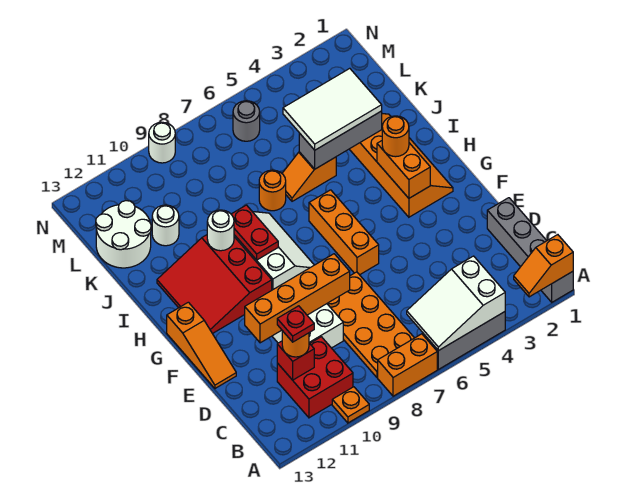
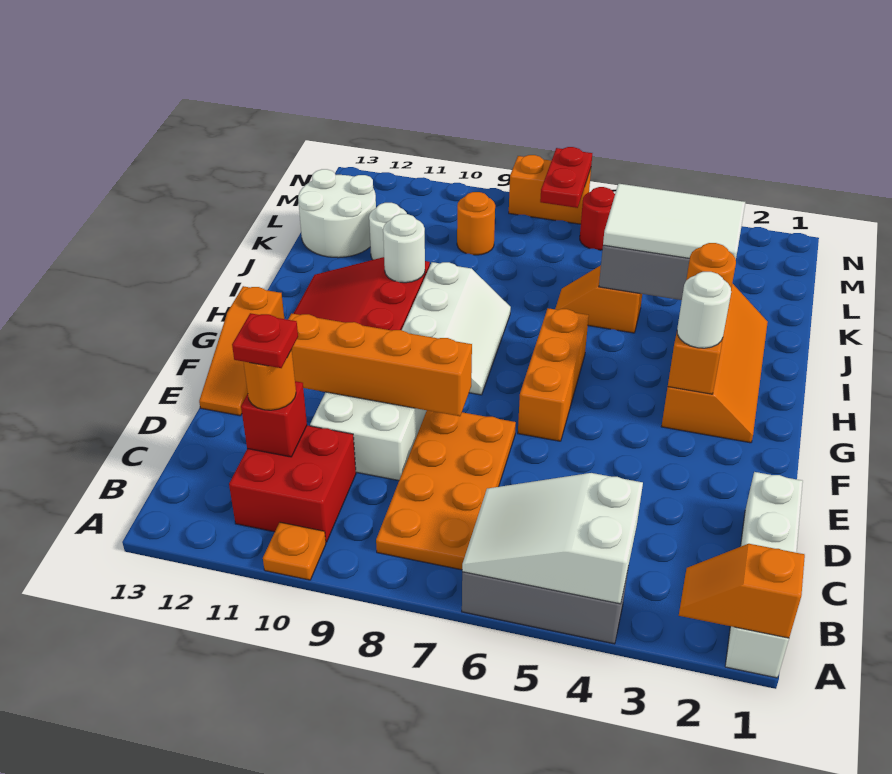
grey 1x4 brick [487,198,573,302] -> white 1x4 brick [725,472,803,678]
orange 1x2 brick [378,334,437,396] -> orange 1x2 brick moved to [509,155,591,224]
red 1x2 plate [231,205,278,260] -> red 1x2 plate moved to [540,147,592,208]
orange 1x1 round brick [259,170,286,211] -> orange 1x1 round brick moved to [457,192,495,255]
grey 1x1 round brick [233,101,260,141] -> red 1x1 round brick [580,187,615,250]
white 1x1 round brick [149,122,175,163] -> white 1x1 round brick moved to [677,272,731,348]

